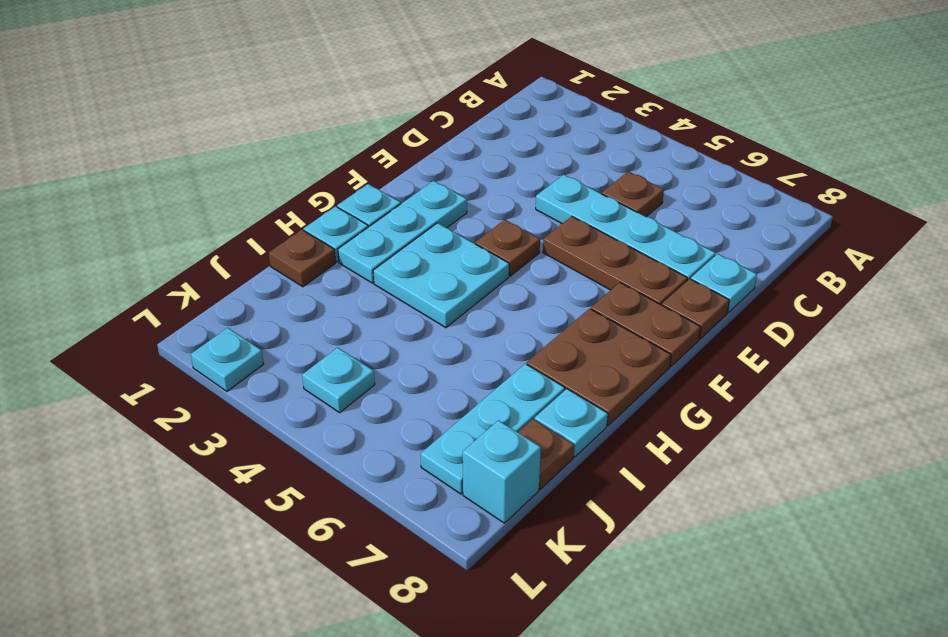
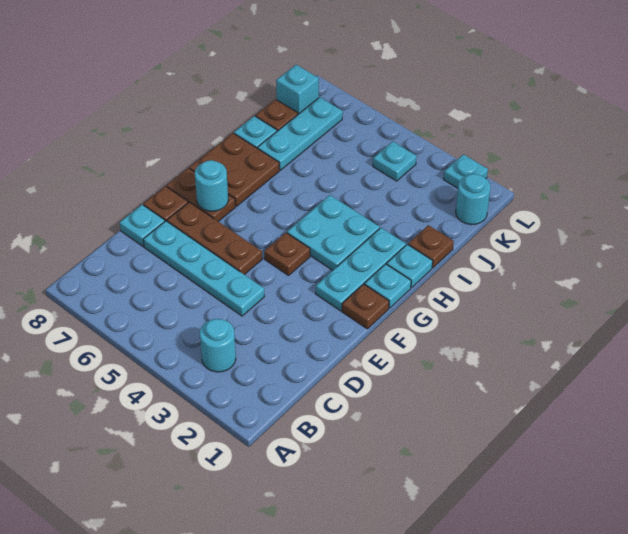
none -> cyan 1x1 round brick [200,319,236,372]
brown 1x1 plate [602,171,664,217] -> brown 1x1 plate moved to [342,284,389,329]
none -> cyan 1x1 round brick [195,160,228,211]
none -> cyan 1x1 round brick [456,174,490,225]

